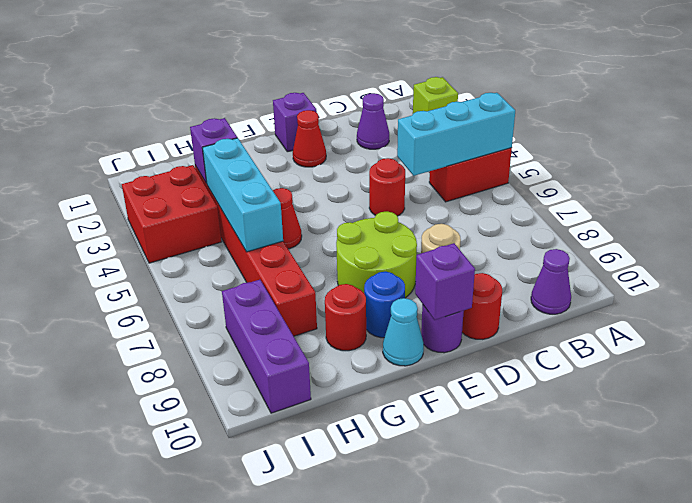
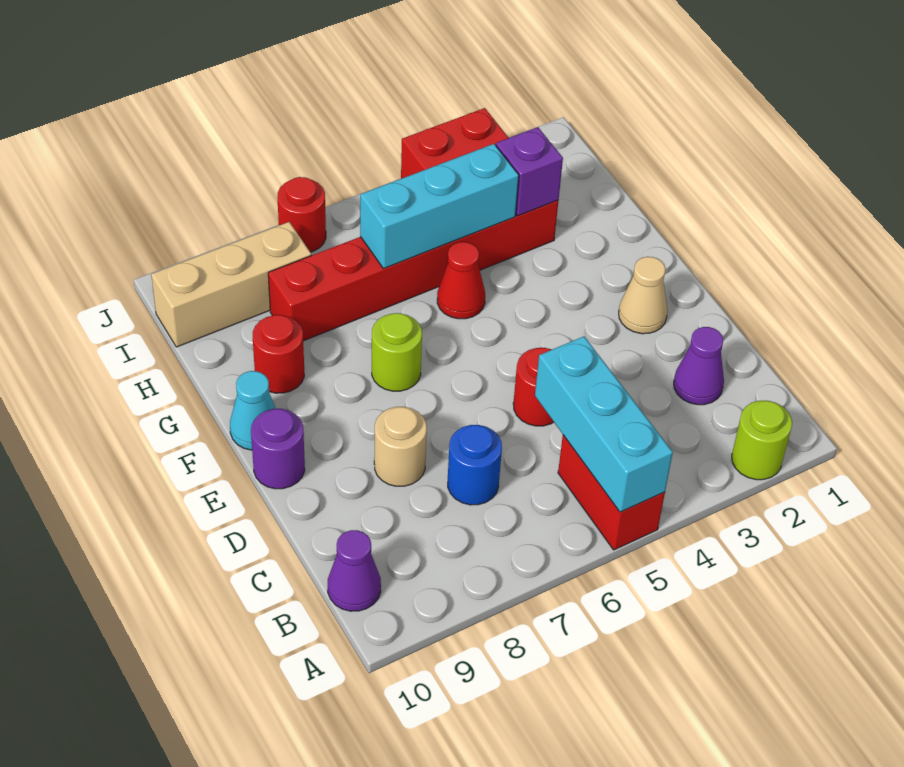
lime 1x1 brick [413,77,458,113] -> lime 1x1 round brick [732,401,792,480]
red 1x1 round brick [462,273,502,339] -> red 1x1 round brick moved to [278,177,326,252]
purple 1x1 brick [273,93,317,152] -> none
red 1x1 cone [293,110,326,167] -> tan 1x1 cone [619,257,668,334]
lime 2x2 round brick [336,212,417,298] -> lime 1x1 round brick [372,313,422,391]
purple 1x1 brick [415,243,475,320] -> none
blue 1x1 round brick [364,272,405,338] -> blue 1x1 round brick moved to [448,425,502,505]
purple 1x3 brick [222,280,311,413] -> tan 1x3 brick [151,222,311,347]

